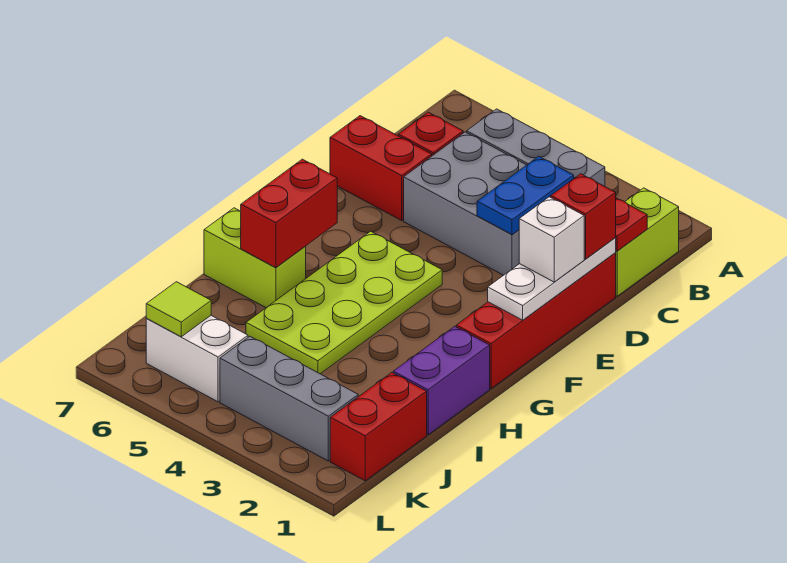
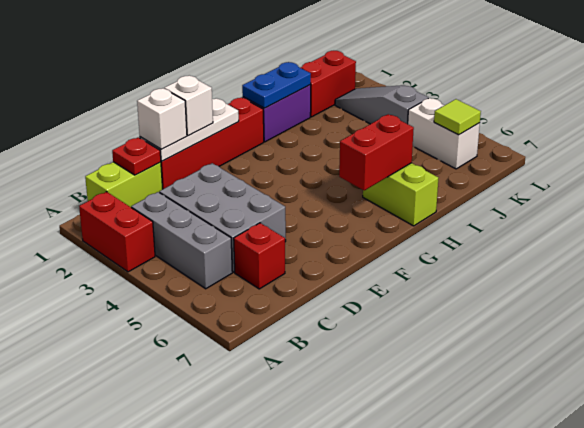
blue 1x2 plate [477,156,574,235] -> blue 1x2 plate moved to [242,62,311,108]
red 1x1 brick [551,174,616,259] -> white 1x1 brick [137,88,187,149]
red 1x2 brick [330,116,432,220] -> red 1x2 brick moved to [79,192,155,272]
lime 2x4 plate [246,231,442,374] -> none
grey 1x3 brick [220,336,358,461] -> grey 1x3 slope [335,85,428,124]

